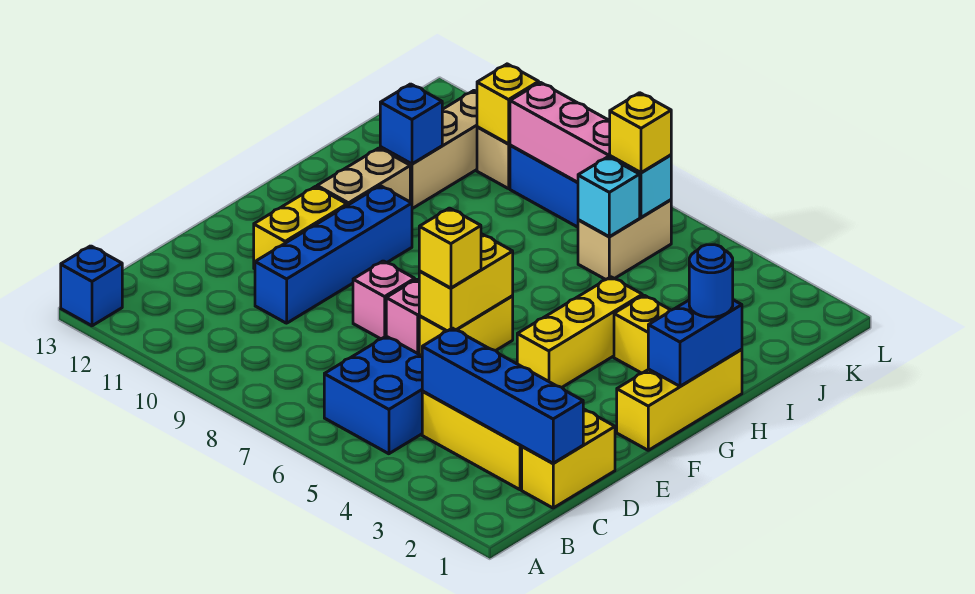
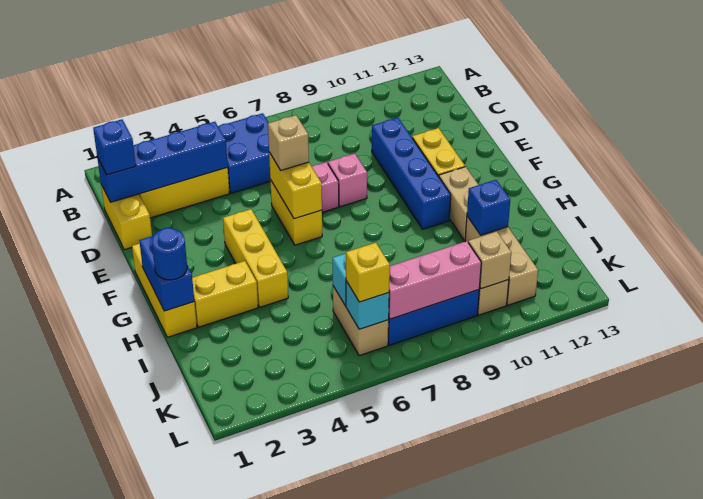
blue 1x1 brick [61,246,122,326] -> blue 1x1 brick moved to [93,119,136,175]
yellow 1x1 brick [419,208,481,288] -> tan 1x1 brick [268,115,309,170]
yellow 1x1 brick [477,64,539,144] -> tan 1x1 brick [468,231,511,289]

